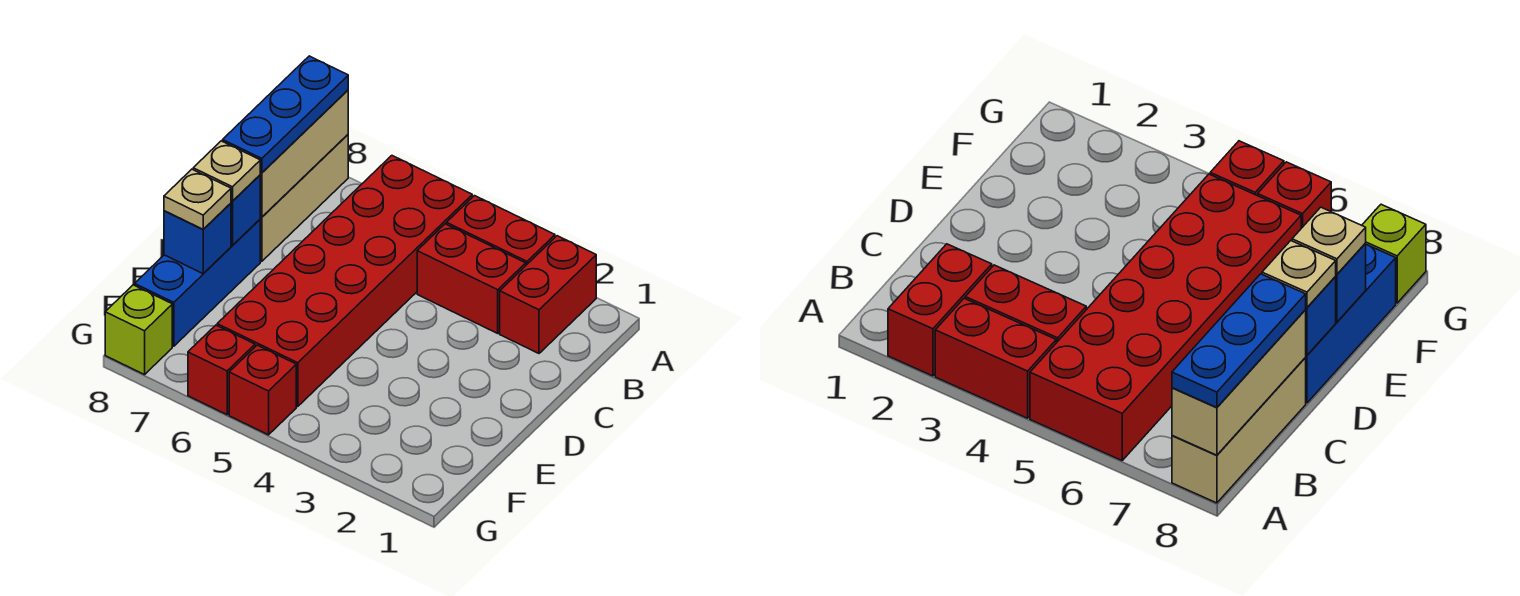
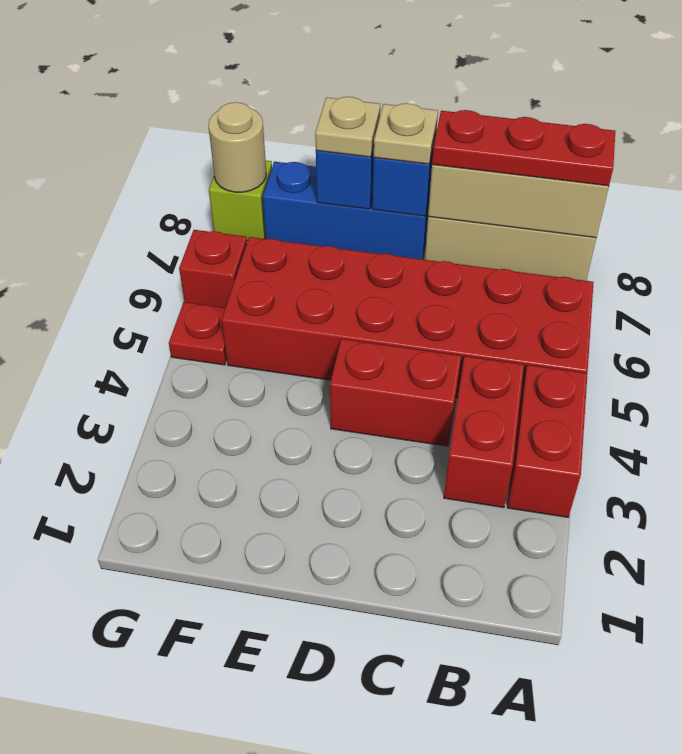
red 1x2 brick [500,236,596,353] -> red 1x2 brick moved to [330,339,461,446]
blue 1x3 plate [223,56,348,173] -> red 1x3 plate [432,110,615,186]
red 1x1 brick [229,345,296,435] -> red 1x1 plate [169,302,227,365]
none -> tan 1x1 round brick [208,102,266,192]

